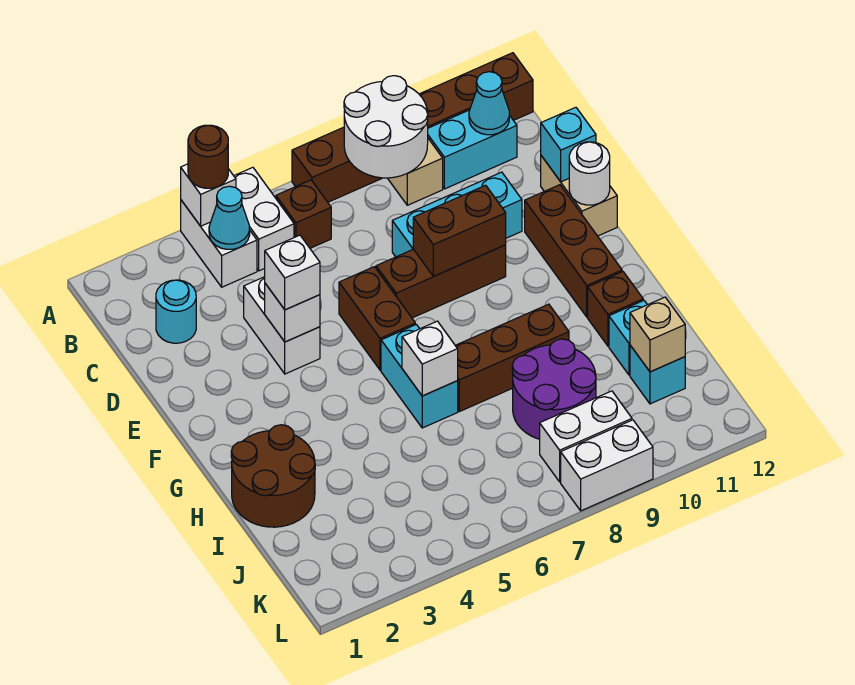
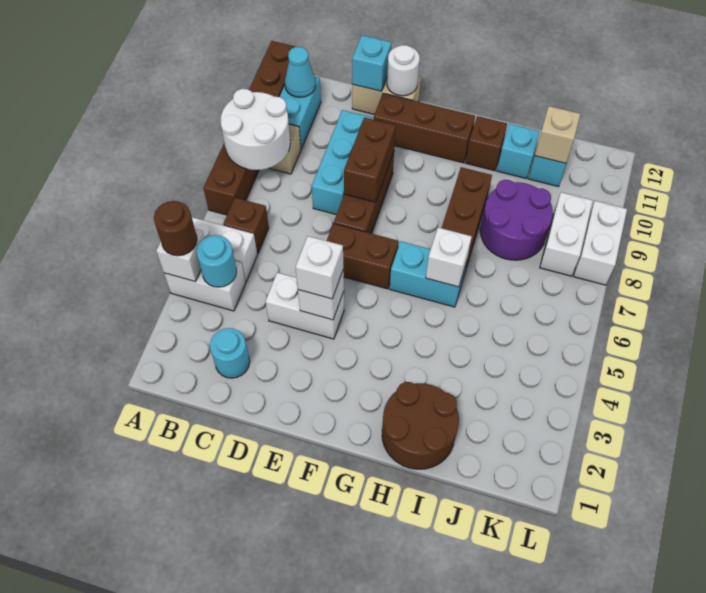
cyan 1x1 cone [209,186,250,249] -> cyan 1x1 round brick [196,235,237,287]

